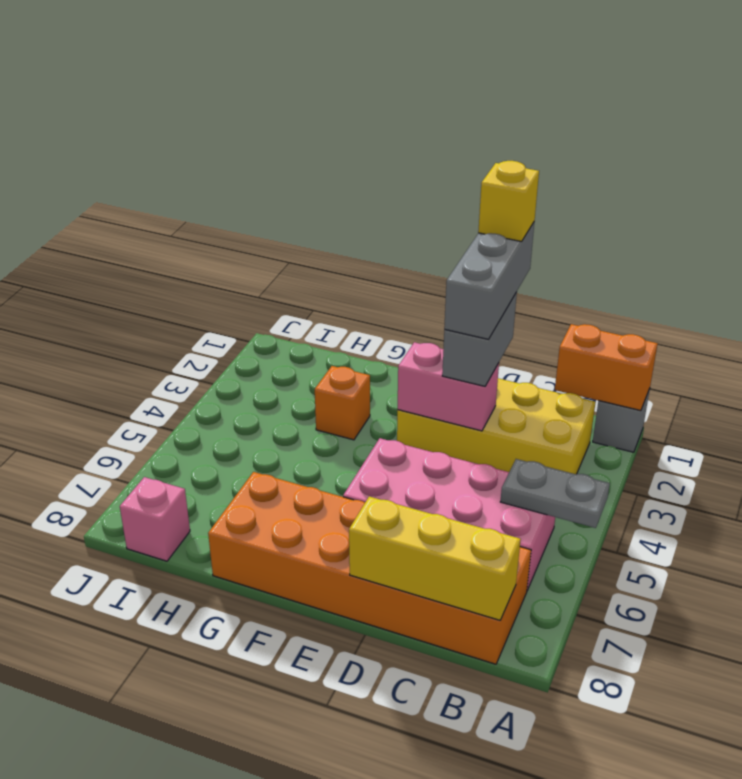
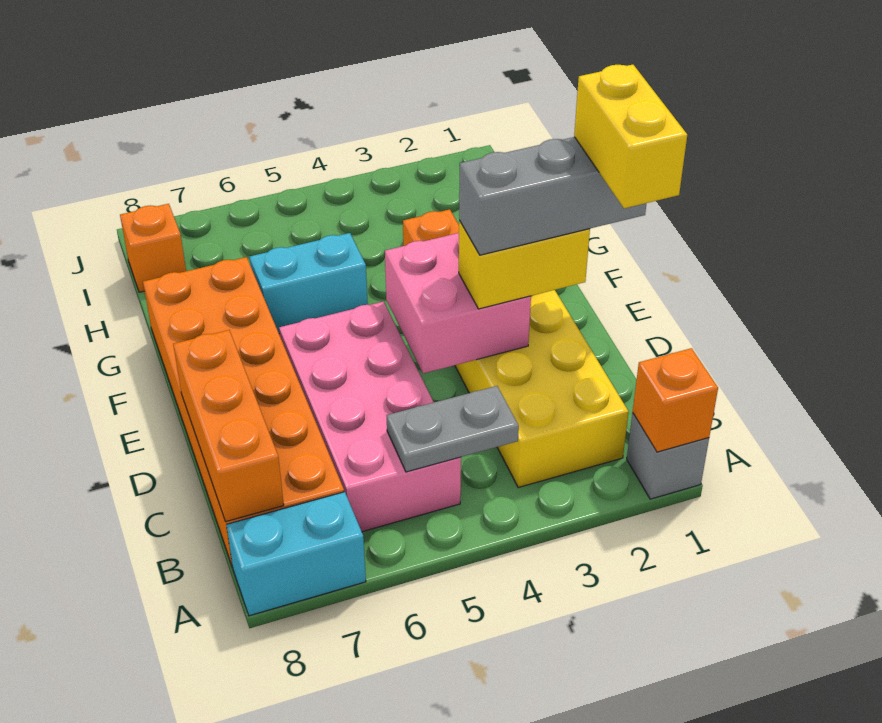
orange 1x2 brick [555,324,658,411] -> orange 1x1 brick [633,348,718,452]
grey 1x2 plate [500,459,610,528] -> grey 1x2 plate turned to [386,386,519,472]
none -> cyan 1x2 brick [227,492,366,616]
yellow 1x3 brick [349,496,521,620] -> orange 1x3 brick [173,330,284,522]
yellow 1x1 brick [478,161,539,242] -> yellow 1x2 brick [574,65,687,208]
grey 1x2 brick [442,292,517,386] -> yellow 1x2 brick [459,220,590,309]
pink 1x2 brick [398,342,499,431] -> pink 2x2 brick [385,233,531,373]
none -> cyan 1x2 brick [249,233,368,333]
pink 1x1 brick [120,477,190,561] -> orange 1x1 brick [120,204,186,292]

